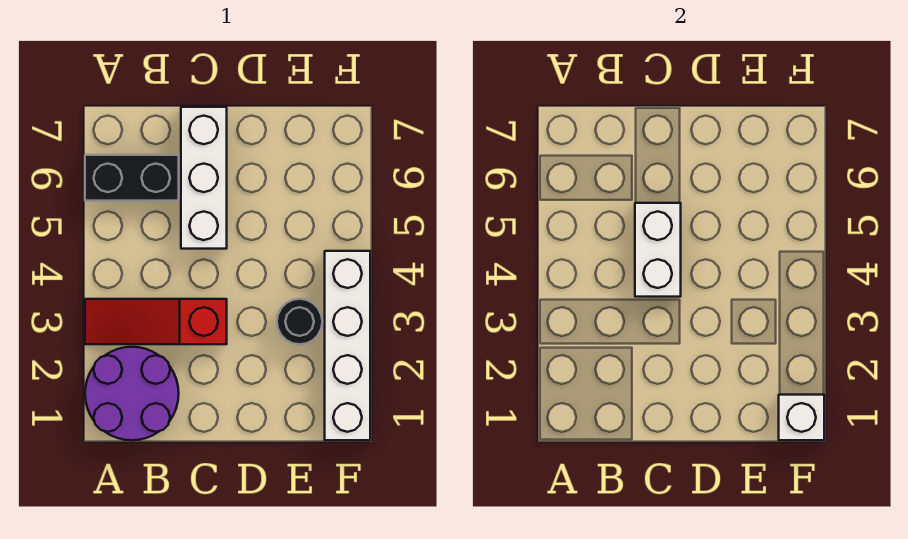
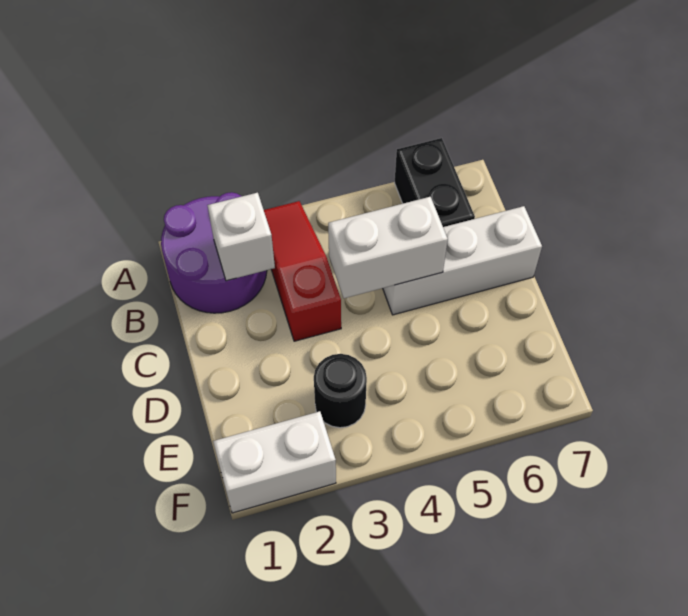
white 1x4 brick [325,251,370,440] -> white 1x2 brick [213,411,336,513]
white 1x1 brick [779,395,824,440] -> white 1x1 brick moved to [207,193,275,281]

